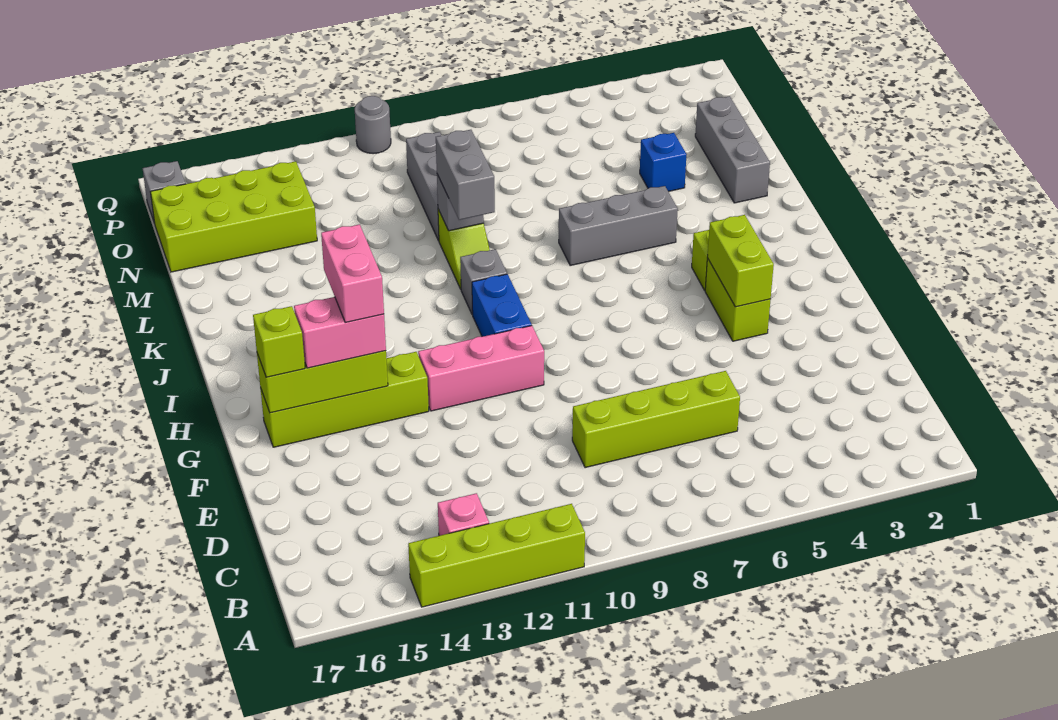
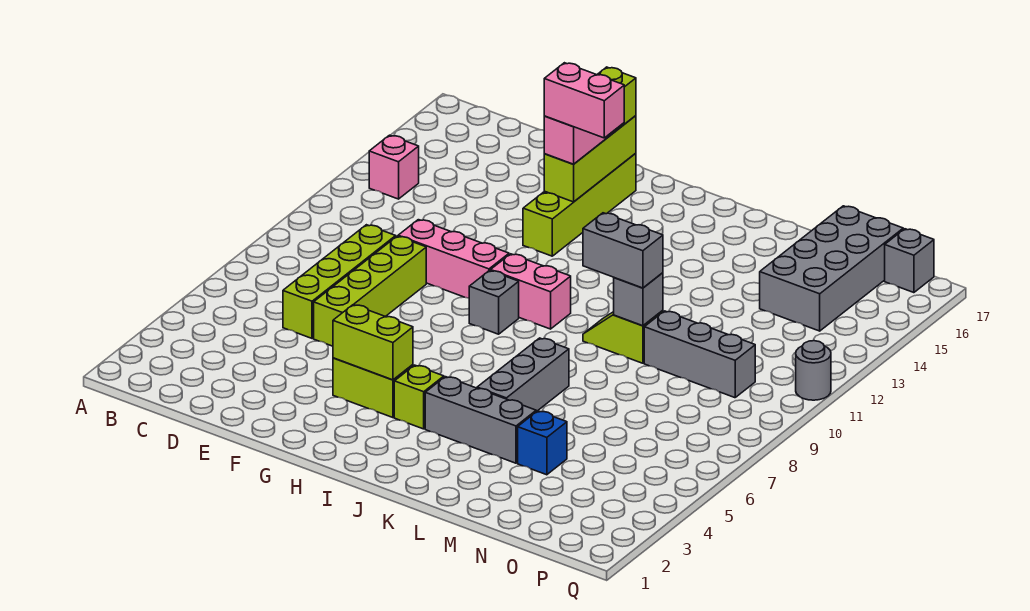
lime 1x4 brick [408,504,585,607] -> lime 1x4 brick moved to [314,236,426,346]
pink 1x3 brick [418,326,544,411] -> pink 1x3 brick turned to [398,220,509,298]
blue 1x2 brick [472,274,532,337] -> pink 1x2 brick [491,254,571,329]
grey 1x1 brick [460,249,507,315] -> grey 1x1 brick moved to [469,271,519,334]
grey 1x3 brick [695,96,770,203] -> grey 1x3 brick moved to [425,377,536,463]
lime 2x4 brick [150,161,317,272] -> grey 2x4 brick [760,206,903,331]

